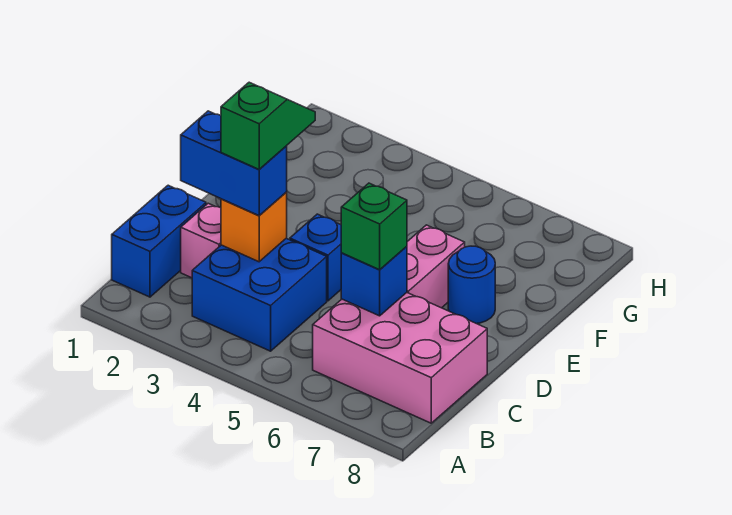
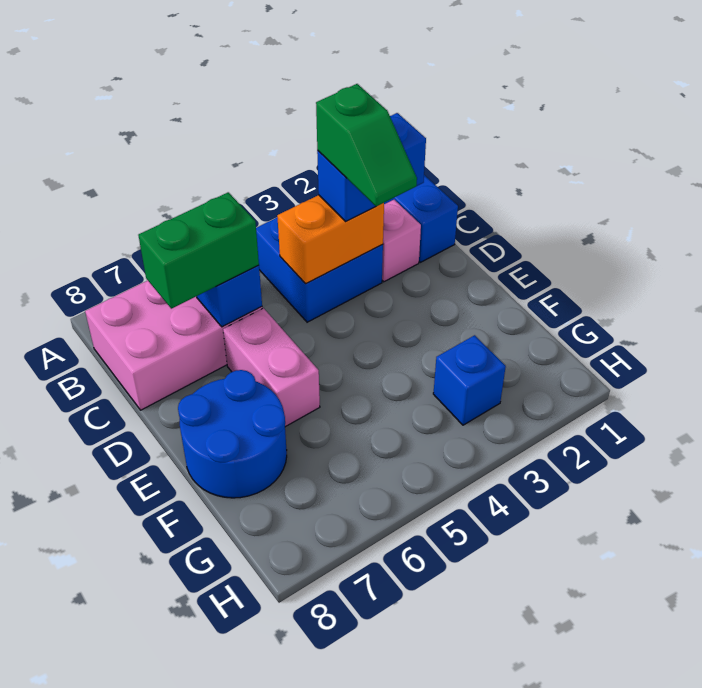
orange 1x1 brick [221,193,287,262] -> orange 1x2 brick [277,195,384,284]
green 1x1 brick [341,183,407,270] -> green 1x2 brick [138,192,259,309]
blue 1x1 brick [290,214,341,301] -> blue 1x1 brick moved to [433,335,506,425]
blue 1x1 round brick [448,246,495,324] -> blue 2x2 round brick [178,370,287,498]

